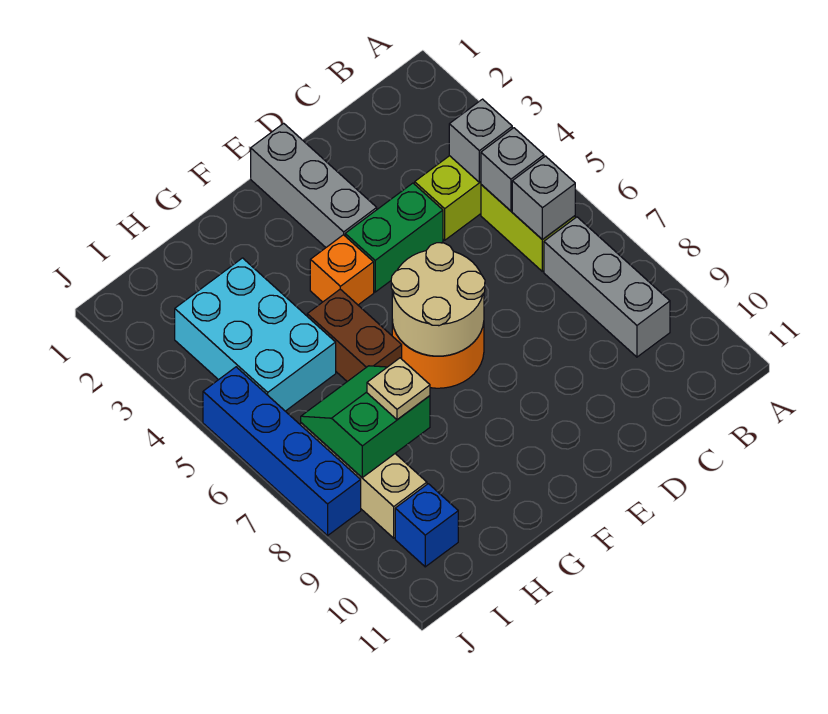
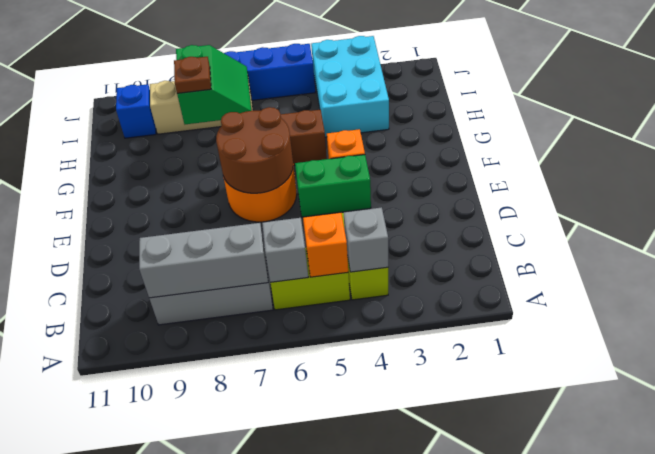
grey 1x1 brick [481,128,544,211] -> orange 1x1 brick [303,213,348,277]
green 1x2 brick [345,183,443,292] -> green 1x2 brick turned to [295,155,371,217]
grey 1x3 brick [251,123,377,247] -> grey 1x3 brick moved to [139,223,268,298]
tan 2x2 round brick [391,243,485,356] -> brown 2x2 round brick [216,107,293,193]
cyan 2x3 brick [175,258,336,411] -> cyan 2x3 brick turned to [311,36,389,137]
tan 1x1 plate [367,358,430,420] -> brown 1x1 plate [174,57,211,93]

